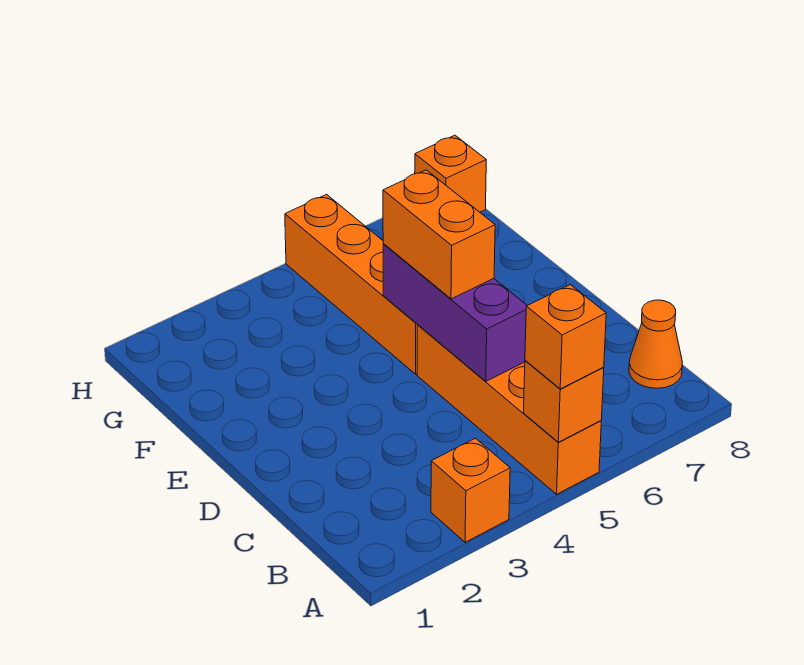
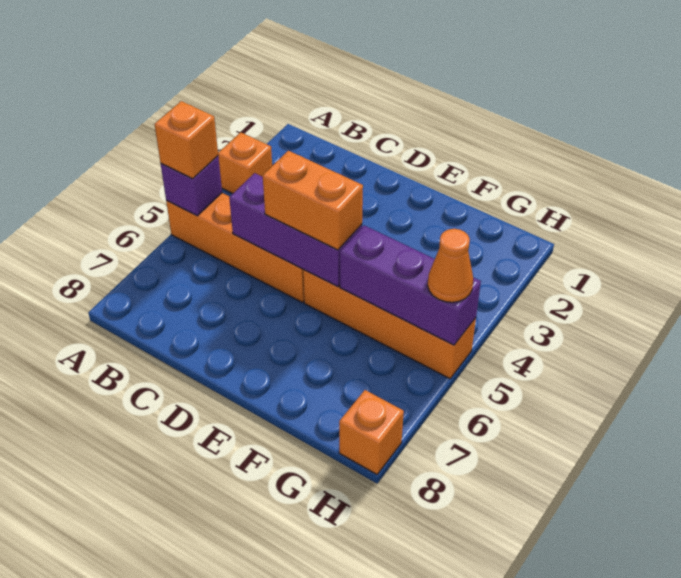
orange 1x1 brick [524,360,604,442] -> purple 1x1 brick [161,156,222,216]
orange 1x1 cone [629,300,682,388] -> orange 1x1 cone moved to [428,229,473,302]
none -> purple 1x3 brick [340,225,481,345]

